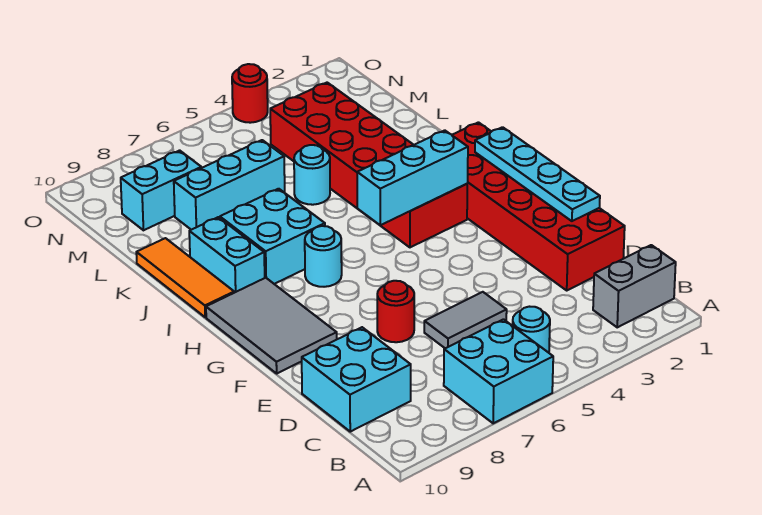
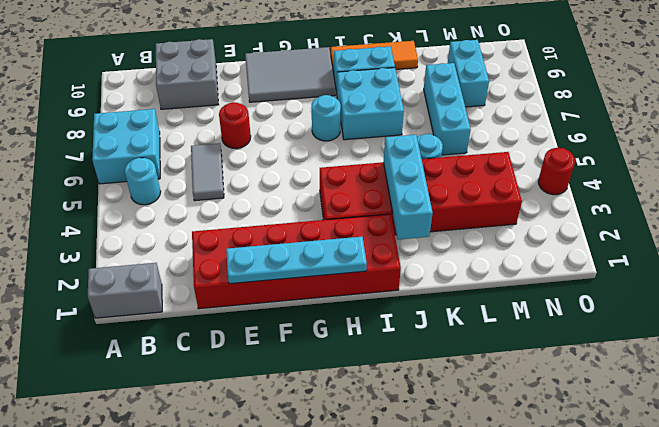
grey 1x2 brick [593,245,676,327] -> grey 1x2 brick turned to [88,263,162,318]
cyan 2x2 brick [302,327,411,432] -> grey 2x2 brick [156,39,218,109]
cyan 1x3 brick [357,130,468,225] -> cyan 1x3 brick moved to [384,135,433,240]

